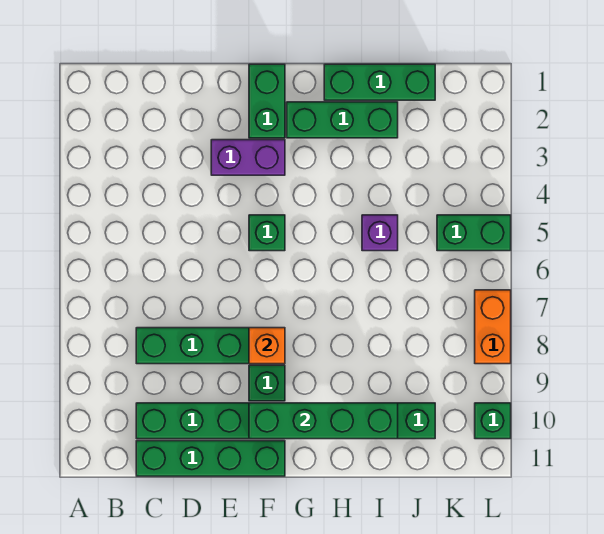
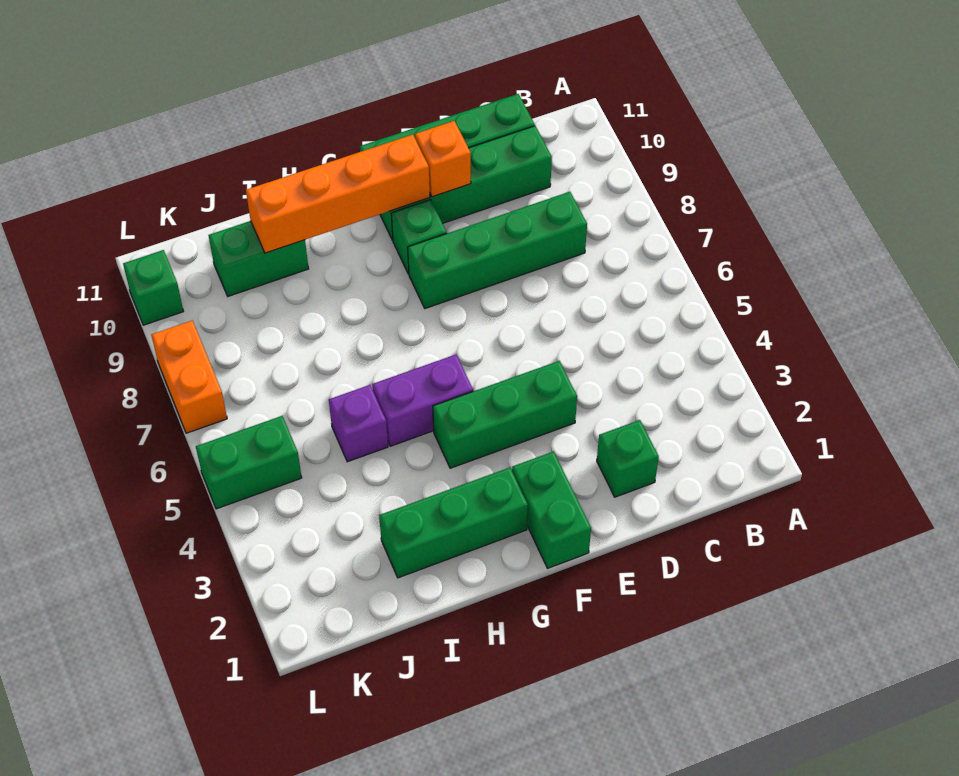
purple 1x2 brick [211,140,285,175] -> purple 1x2 brick moved to [372,354,473,446]
green 1x1 brick [249,215,285,251] -> green 1x1 brick moved to [597,420,659,497]
orange 1x1 brick [249,328,285,364] -> orange 1x1 brick moved to [415,121,471,197]
green 1x4 brick [249,403,398,439] -> orange 1x4 brick [246,135,430,253]
green 1x3 brick [324,64,435,100] -> green 1x3 brick moved to [433,361,577,468]

